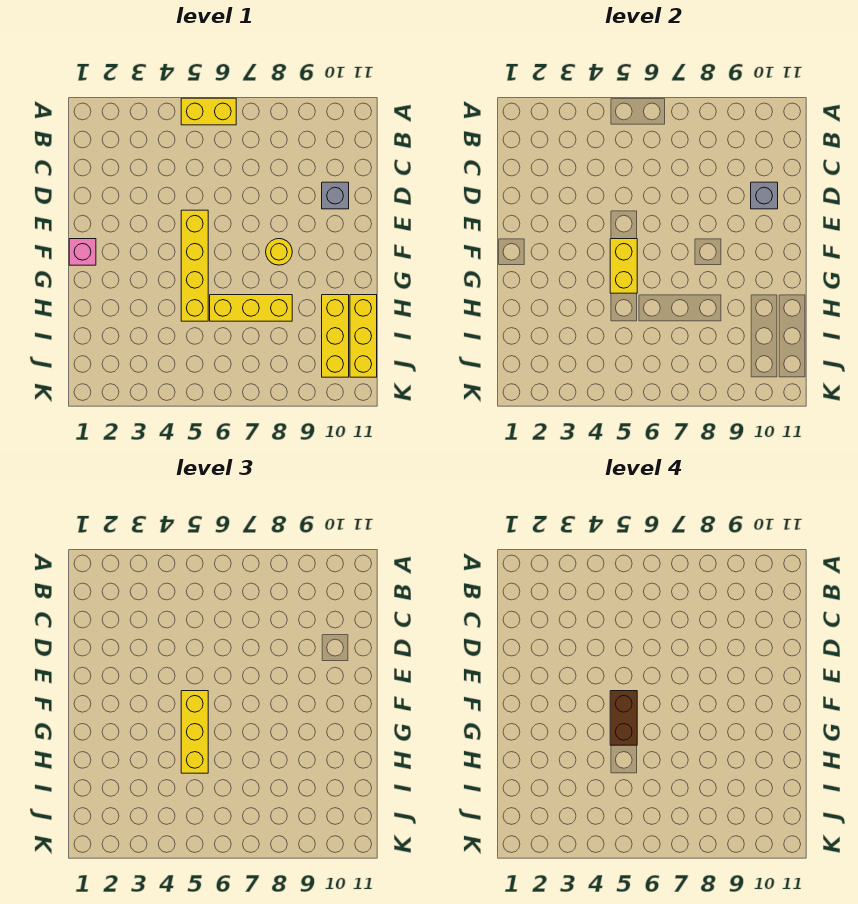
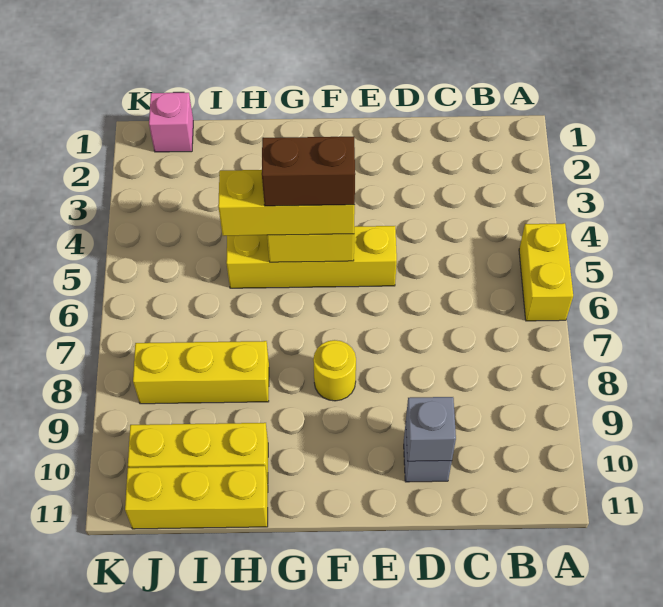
pink 1x1 brick [69,239,96,265] -> pink 1x1 brick moved to [149,93,193,152]
yellow 1x3 brick [210,295,292,321] -> yellow 1x3 brick turned to [133,341,269,404]

